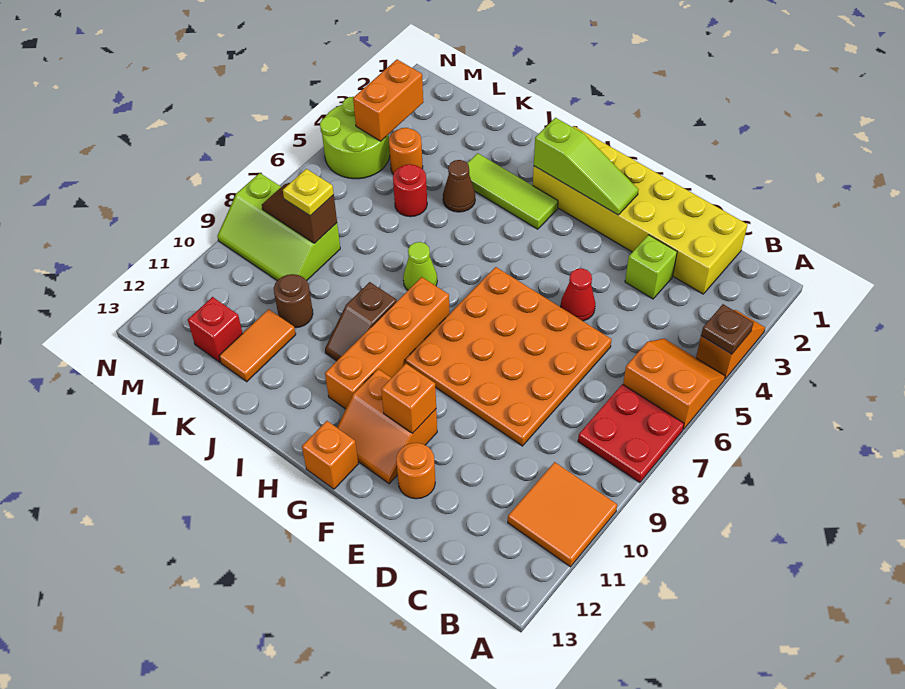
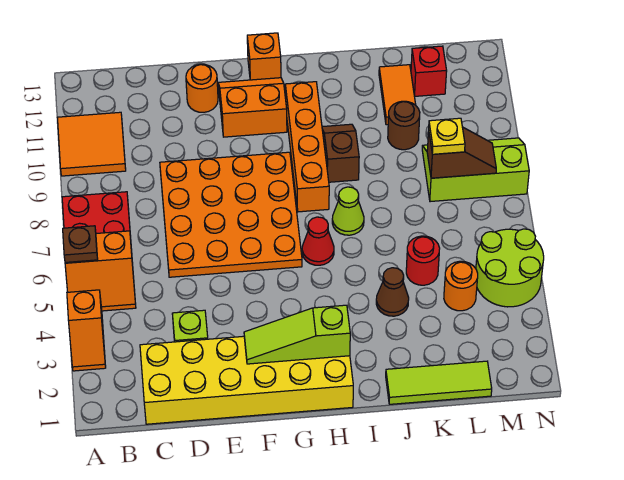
brown 1x1 plate [701,304,754,354] -> brown 1x1 plate moved to [63,226,98,262]
red 1x1 cone [561,268,595,321] -> red 1x1 cone moved to [302,217,334,265]
orange 1x1 brick [381,364,436,434] -> none
lime 1x3 tile [467,153,558,229] -> lime 1x3 tile moved to [386,361,492,404]
orange 1x2 brick [353,60,423,141] -> none

